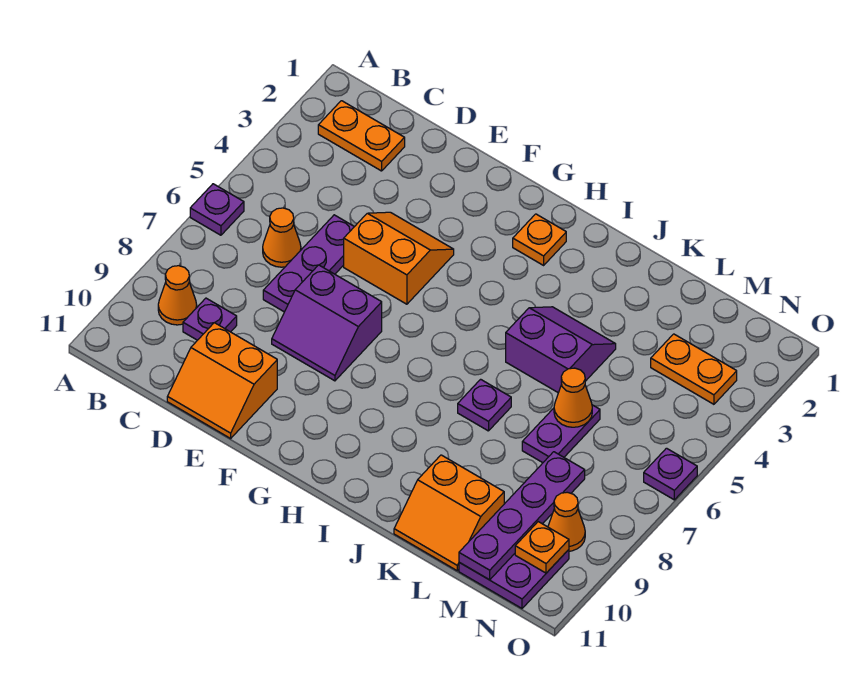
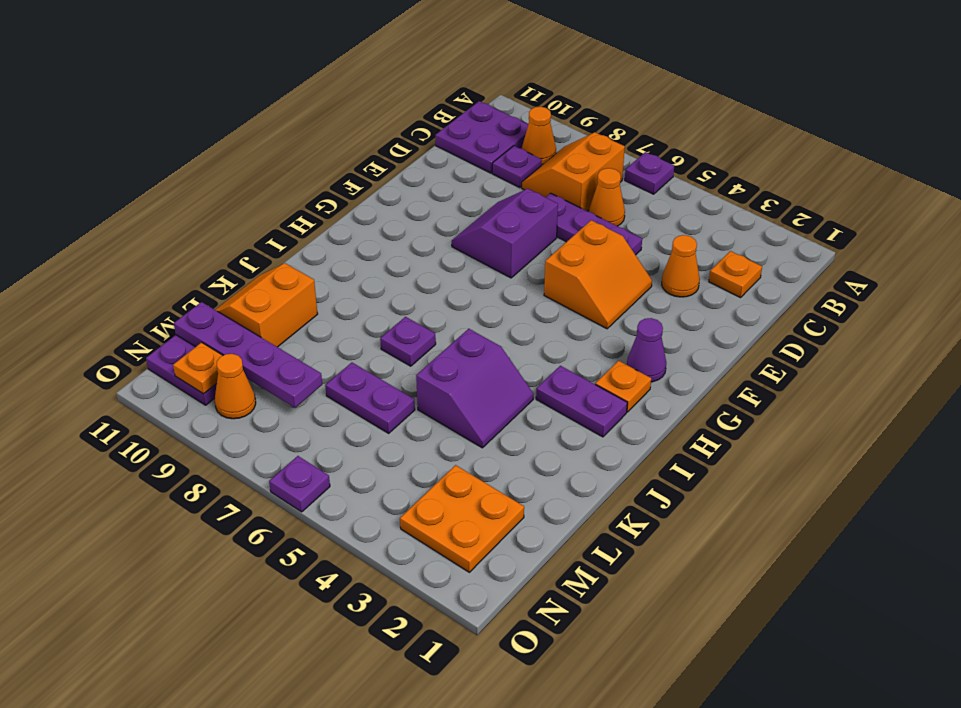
orange 1x2 plate [318,101,405,171] -> orange 1x1 plate [709,251,762,298]
none -> purple 2x2 plate [435,101,528,173]
orange 2x2 slope [167,323,277,438] -> orange 2x2 slope moved to [522,132,625,211]
none -> purple 1x1 cone [627,318,666,382]
none -> purple 1x2 plate [536,366,627,437]
orange 1x1 cone [554,368,592,427] -> orange 1x1 cone moved to [662,235,700,297]
orange 1x2 plate [651,334,737,404] -> orange 2x2 plate [400,465,524,572]

